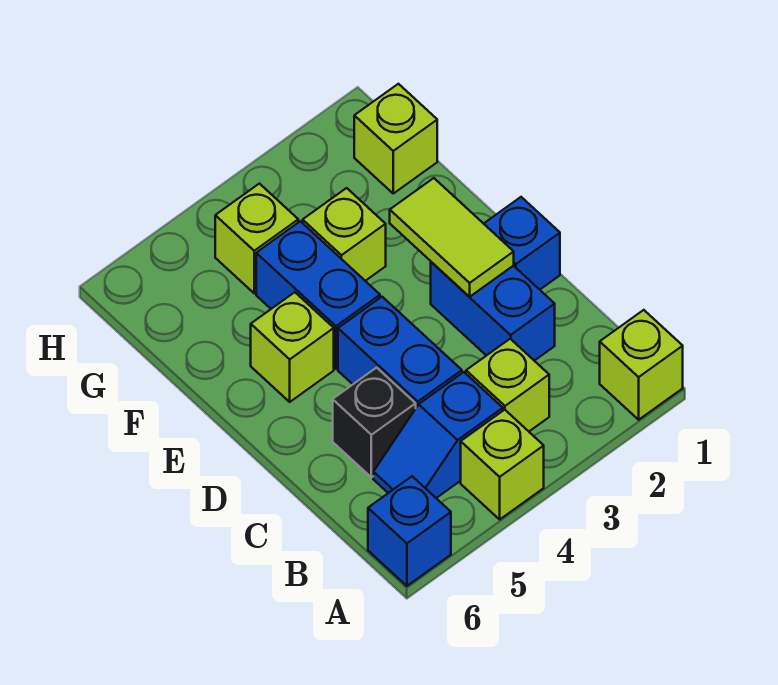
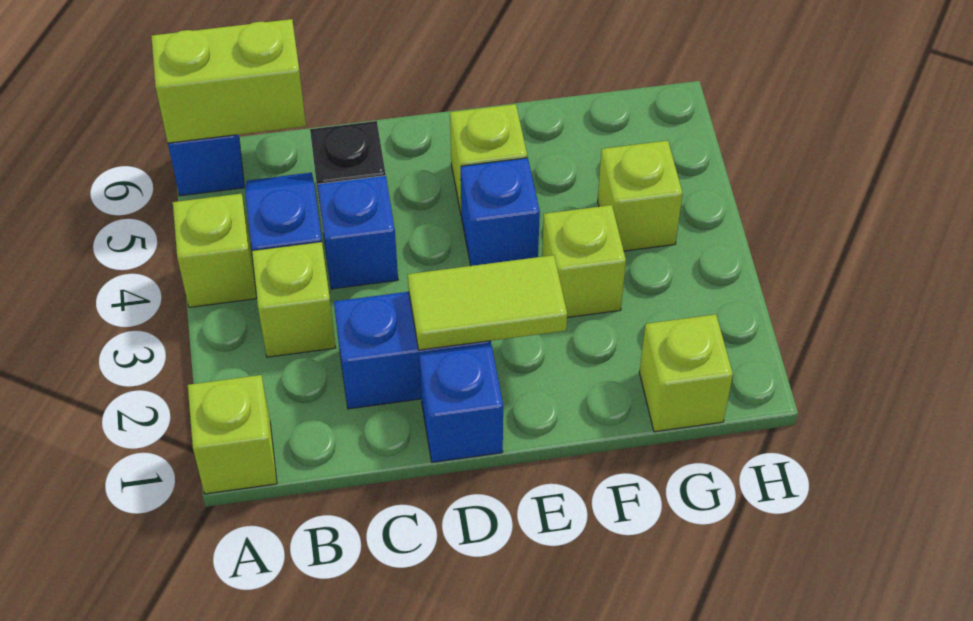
none -> lime 1x2 brick [151,19,306,143]
blue 1x2 brick [338,297,462,408] -> blue 1x1 brick [318,176,398,289]
blue 1x2 brick [256,221,380,369] -> blue 1x1 brick [461,158,540,266]

